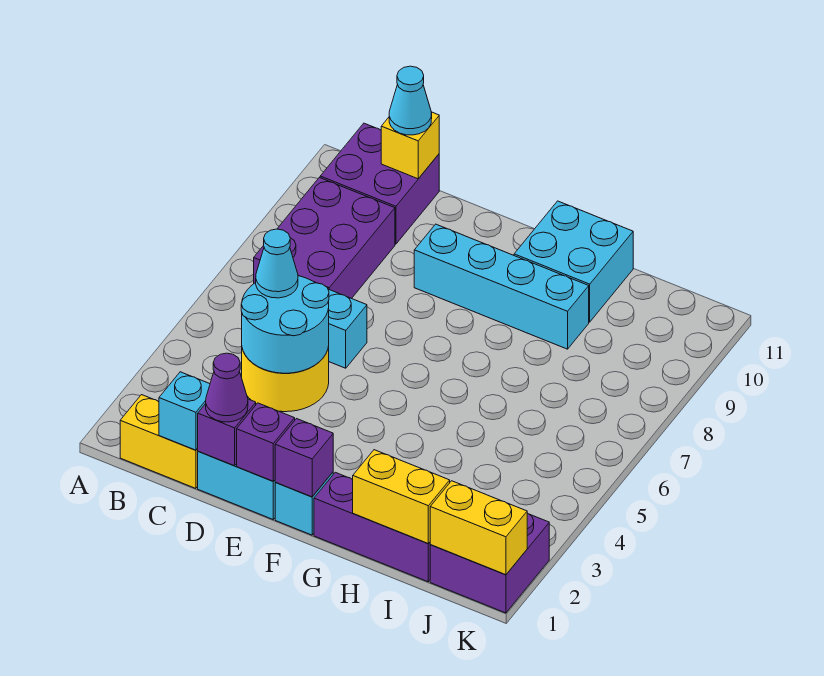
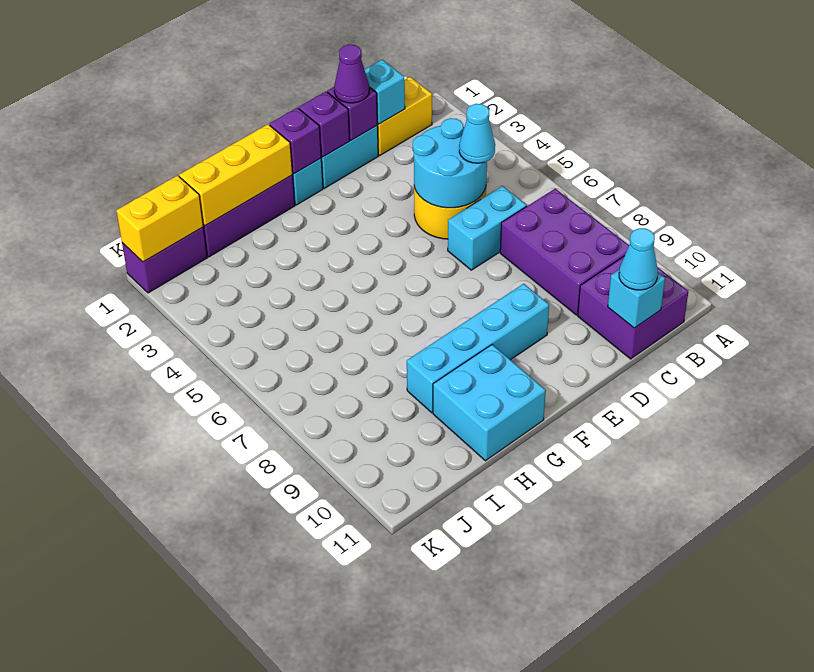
yellow 1x1 brick [381,112,439,179] -> cyan 1x1 brick [608,270,665,328]
yellow 1x2 brick [352,450,450,544] -> yellow 1x3 brick [179,124,292,226]
purple 2x2 brick [430,513,549,613] -> purple 1x2 brick [122,227,207,293]

